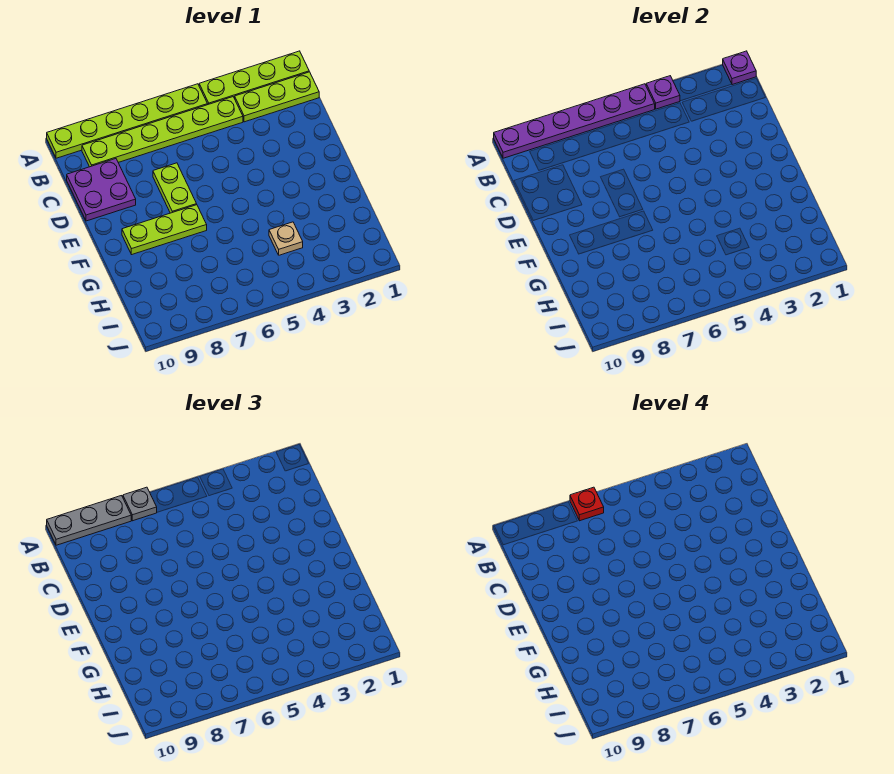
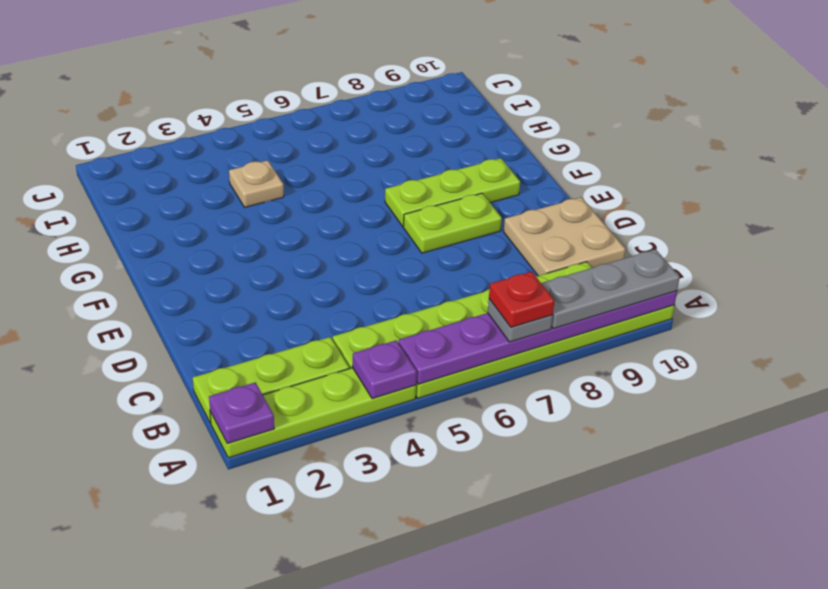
purple 2x2 plate [67,159,136,221] -> tan 2x2 plate [504,197,625,276]
lime 1x2 plate [153,163,197,213] -> lime 1x2 plate turned to [403,193,502,253]

